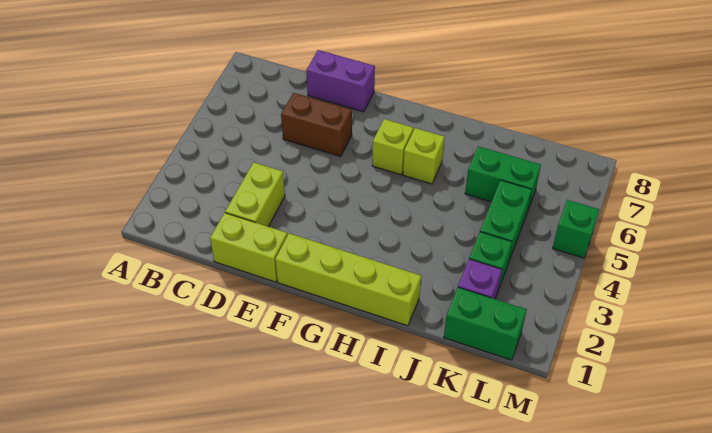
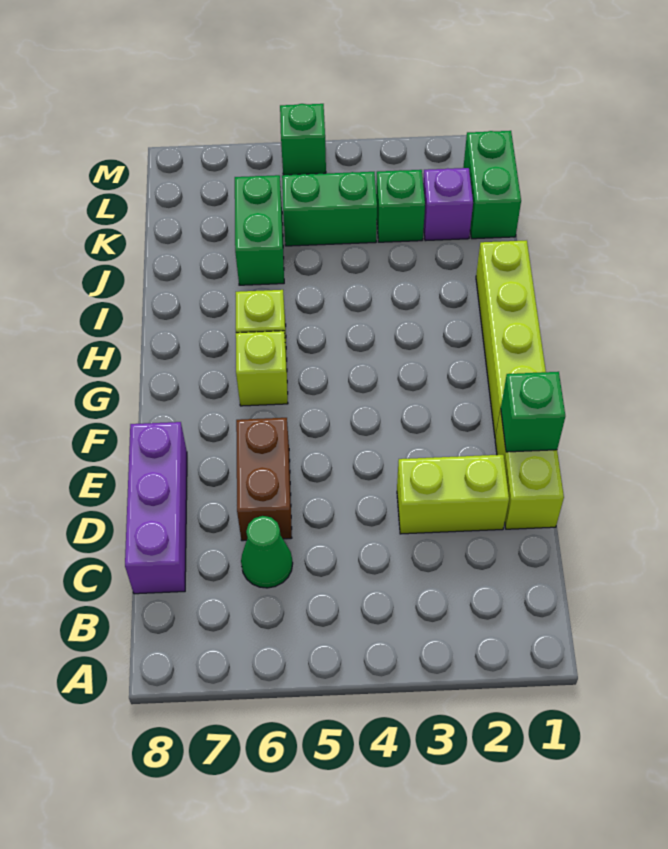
none -> green 1x1 cone [241,516,293,588]
purple 1x2 brick [306,50,375,112] -> purple 1x3 brick [125,422,187,594]
none -> green 1x1 brick [501,372,565,452]

